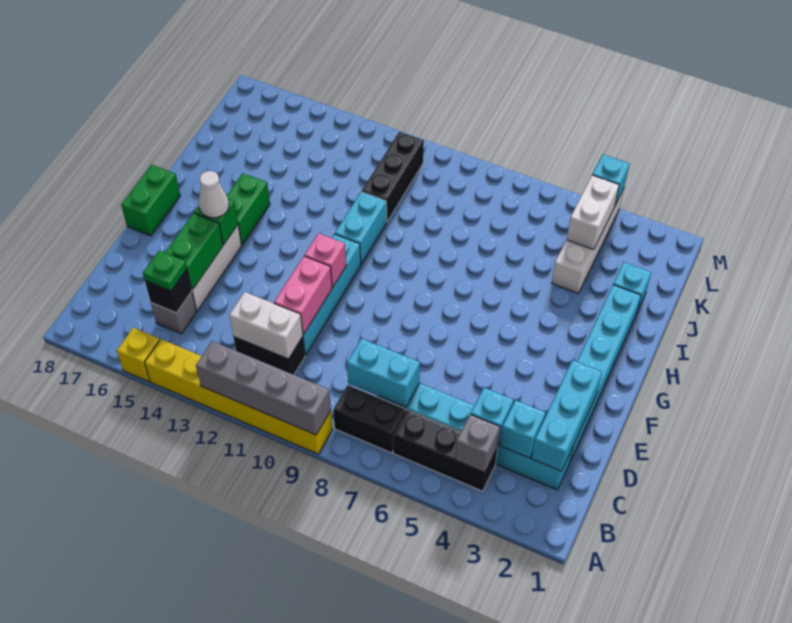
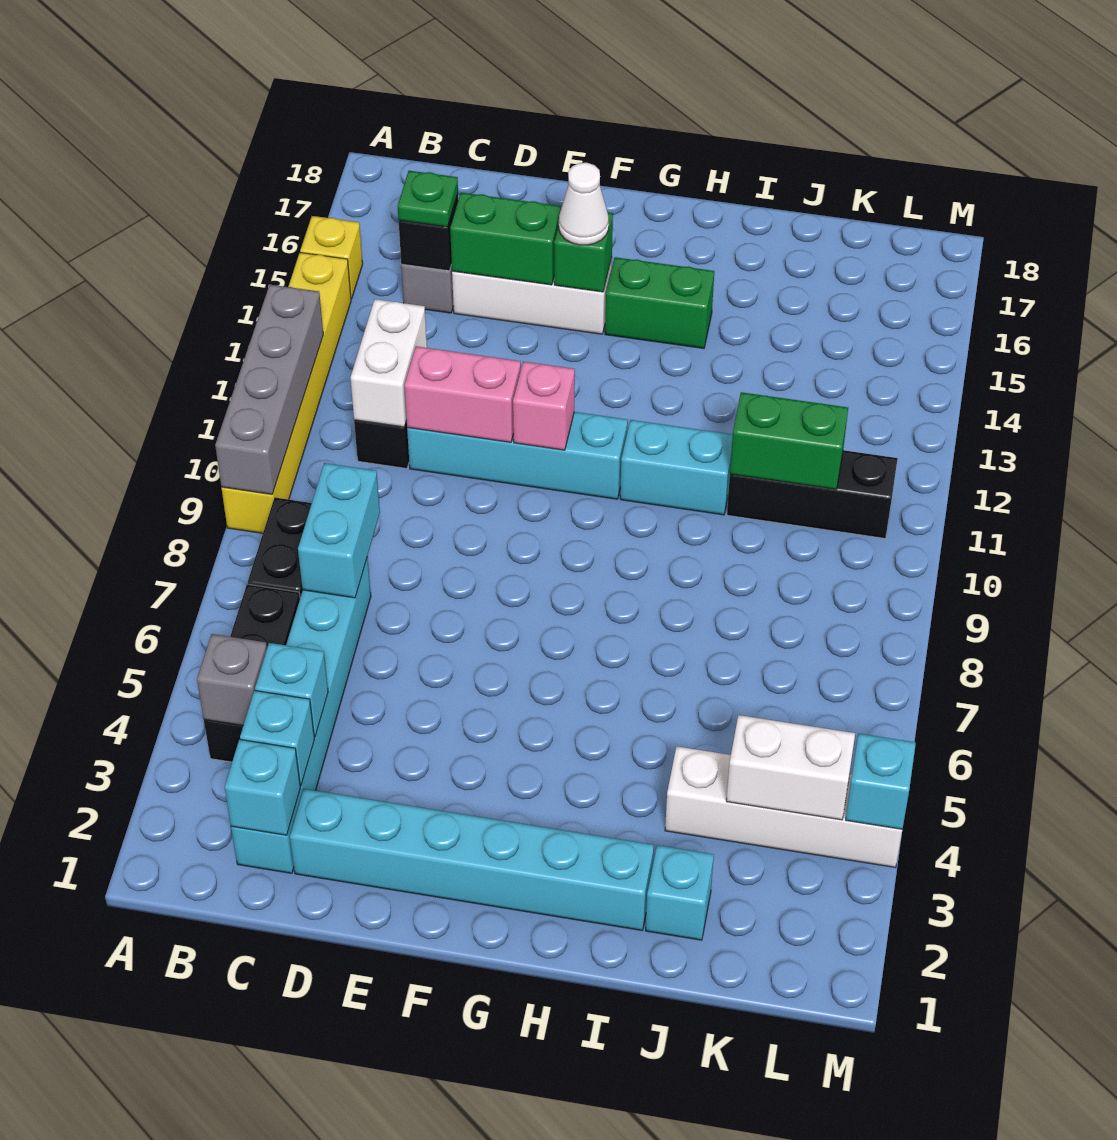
cyan 1x3 brick [531,360,602,471] -> cyan 1x1 brick [225,739,300,835]
green 1x2 brick [121,165,180,236] -> green 1x2 brick moved to [730,392,848,489]

